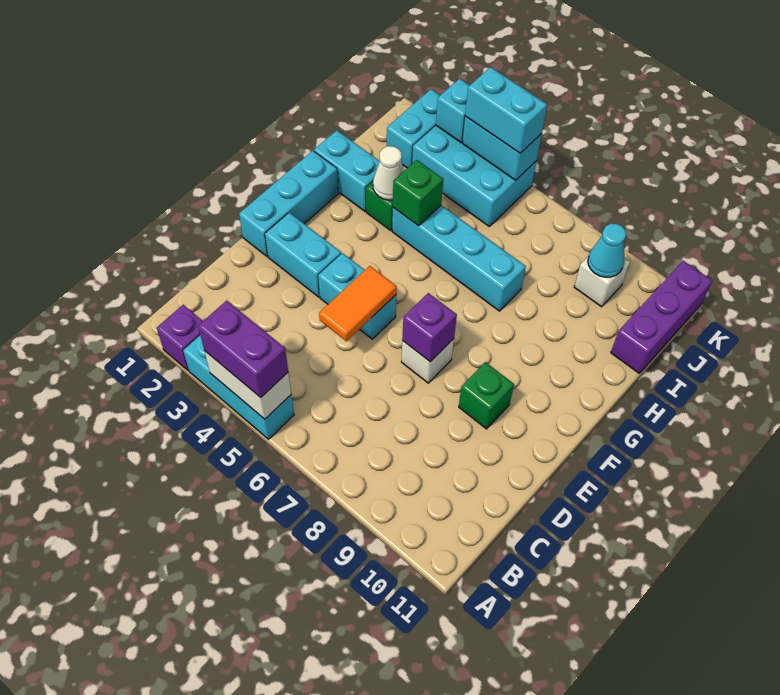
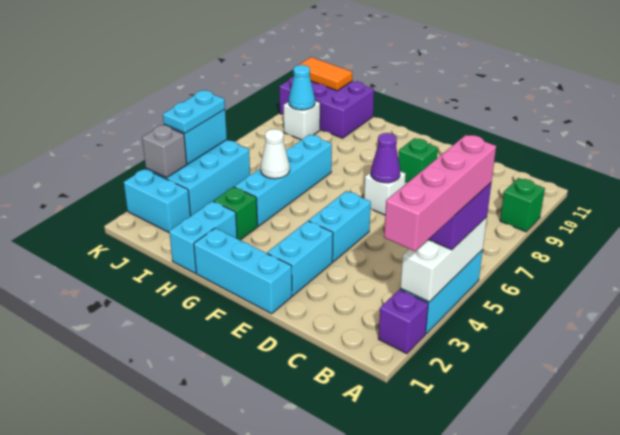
none -> pink 1x4 brick [384,135,496,251]
white 1x2 brick [205,351,291,419] -> white 1x3 brick [400,217,487,302]
orange 1x2 tile [319,266,397,341] -> orange 1x2 tile moved to [299,57,352,91]
purple 1x1 brick [402,293,457,362] -> purple 1x1 cone [371,133,400,183]
white 1x1 cone [373,146,404,200] -> white 1x1 cone moved to [261,129,290,179]
green 1x1 brick [393,160,443,226] -> green 1x1 brick moved to [500,178,545,232]
purple 1x3 brick [611,261,712,373] -> purple 2x3 brick [279,76,374,138]
cyan 1x1 brick [436,79,470,142] -> grey 1x1 brick [142,125,187,178]
cyan 1x2 brick [465,67,547,153] -> cyan 1x2 plate [163,90,225,133]

